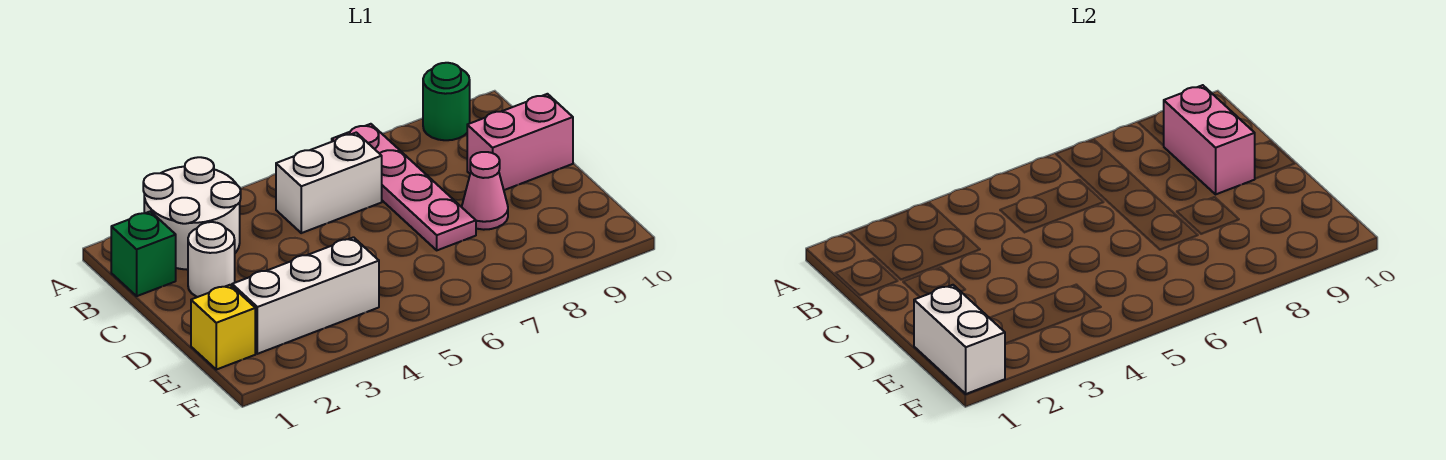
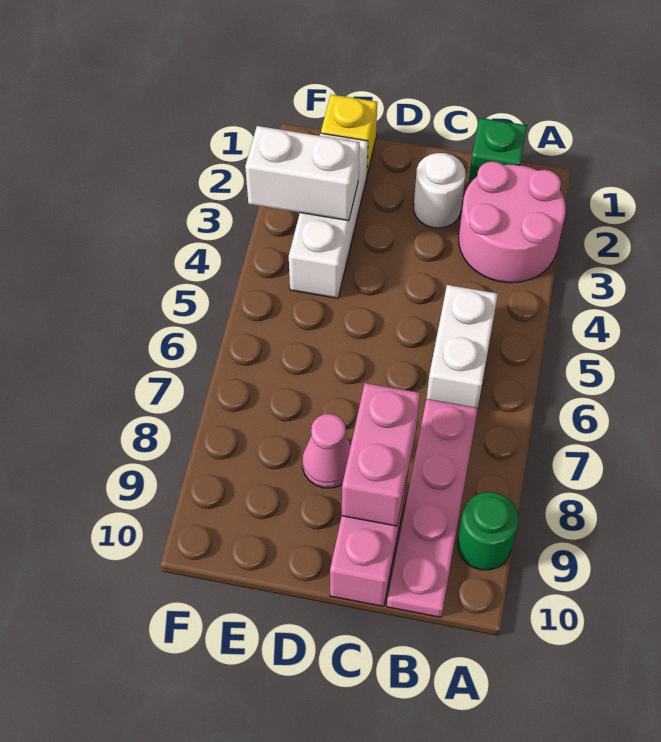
white 2x2 round brick [143,157,241,270] -> pink 2x2 round brick [459,162,566,283]
pink 1x4 plate [332,124,476,250] -> pink 1x4 plate turned to [387,399,478,617]
pink 1x2 brick [1163,85,1255,194] -> pink 1x2 brick turned to [342,383,420,526]
white 1x2 brick [914,285,1005,394] -> white 1x2 brick moved to [245,126,359,221]

